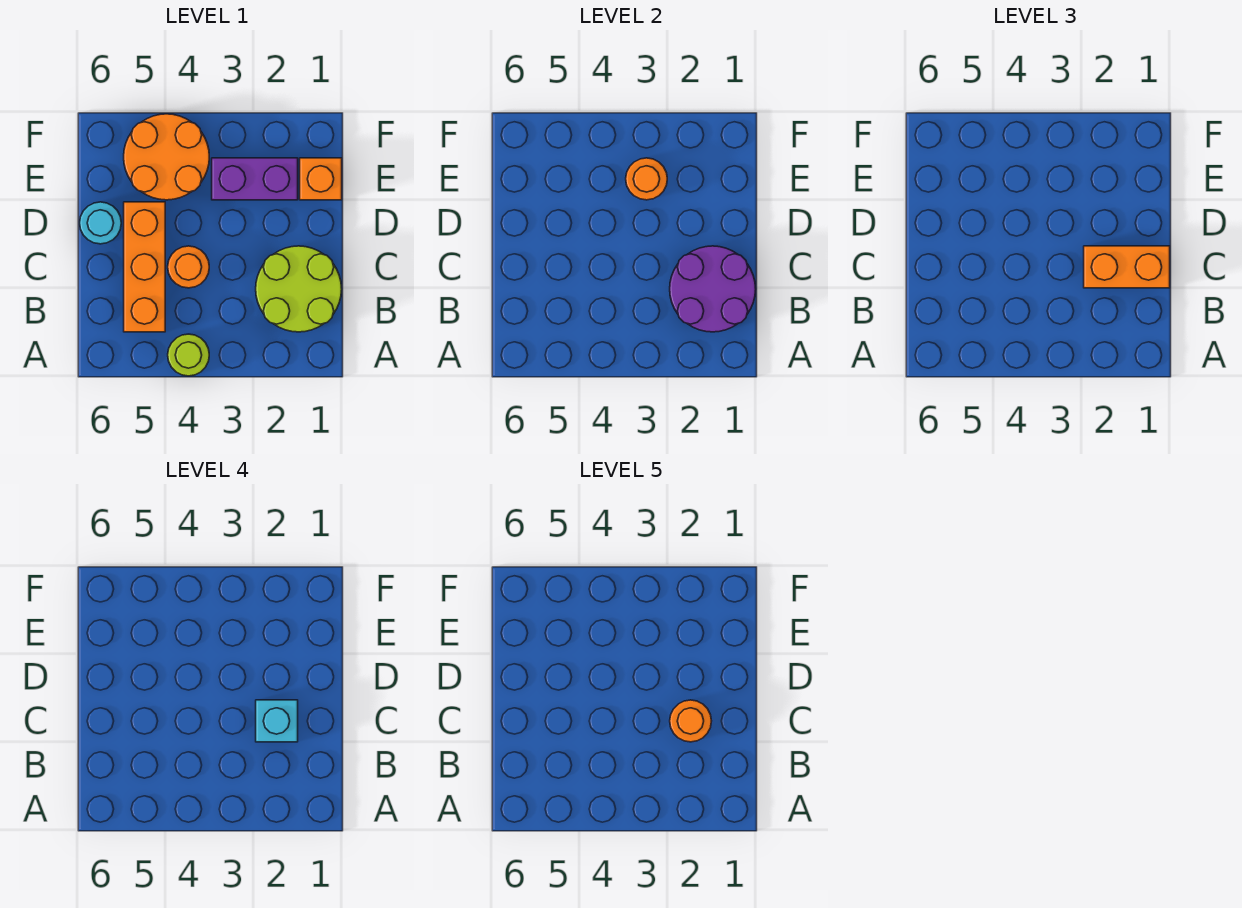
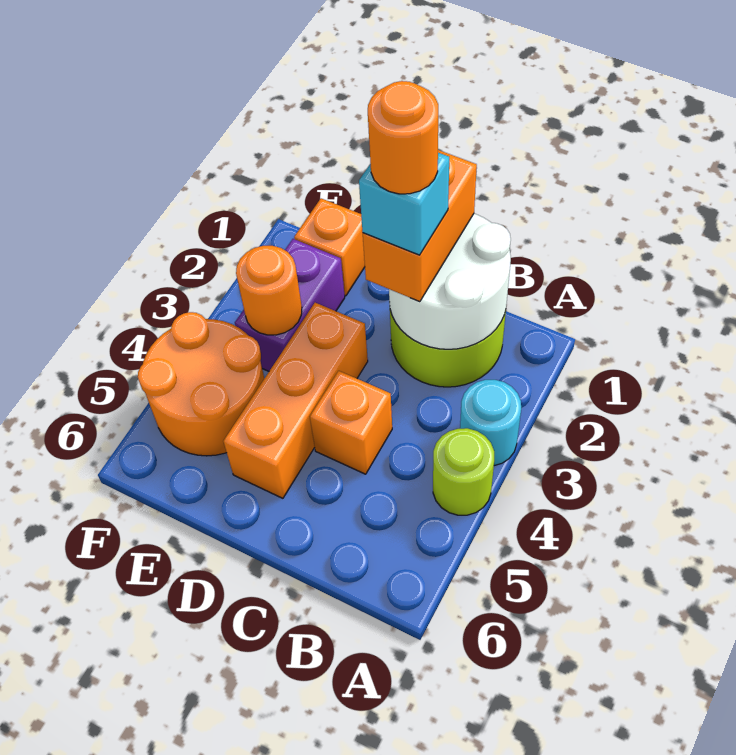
purple 2x2 round brick [670,246,756,332] -> white 2x2 round brick [389,214,511,349]
orange 1x3 brick [124,202,165,332] -> orange 1x3 brick turned to [223,303,368,498]
orange 1x1 round brick [168,246,209,288] -> orange 1x1 brick [310,371,392,474]
cyan 1x1 round brick [80,202,121,244] -> cyan 1x1 round brick moved to [460,380,521,466]

